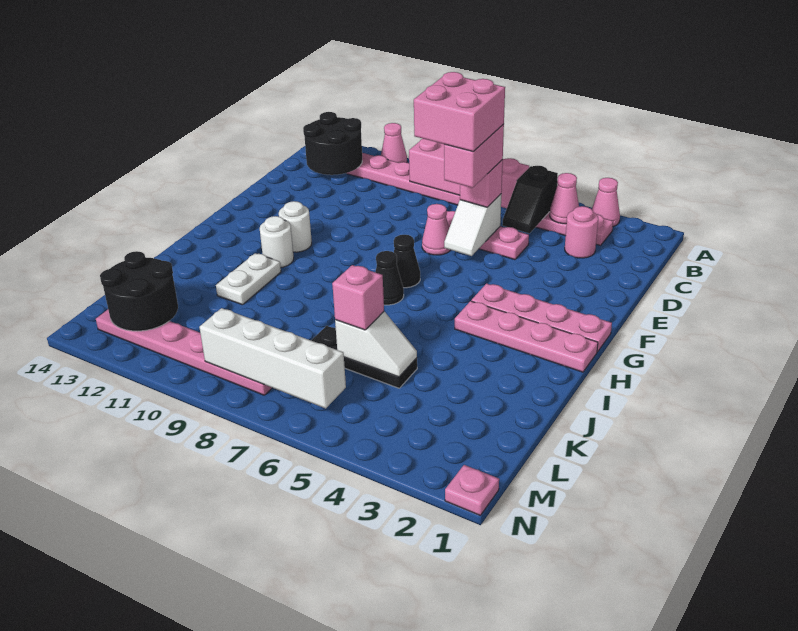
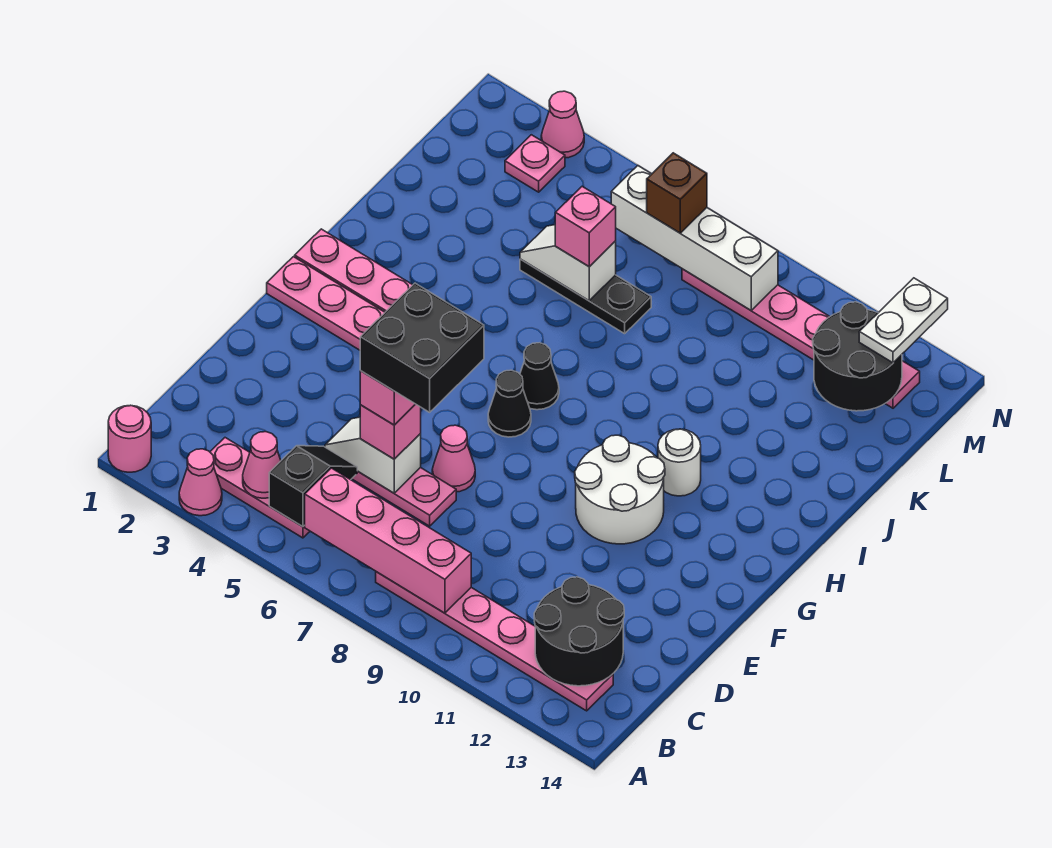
pink 1x1 cone [381,123,407,163] -> pink 1x1 cone moved to [541,91,584,158]
pink 1x1 round brick [565,206,598,258] -> pink 1x1 round brick moved to [108,405,151,472]
white 1x2 slope [444,194,501,256] -> white 1x2 slope turned to [325,417,421,493]
pink 2x2 brick [414,72,505,152] -> black 2x2 brick [360,283,484,412]
white 1x1 round brick [279,201,312,252] -> white 2x2 round brick [575,435,665,544]
white 1x2 plate [216,253,281,305] -> white 1x2 plate moved to [859,278,948,363]
none -> brown 1x1 brick [647,153,707,233]
pink 1x1 plate [445,465,499,515] -> pink 1x1 plate moved to [505,135,565,192]

